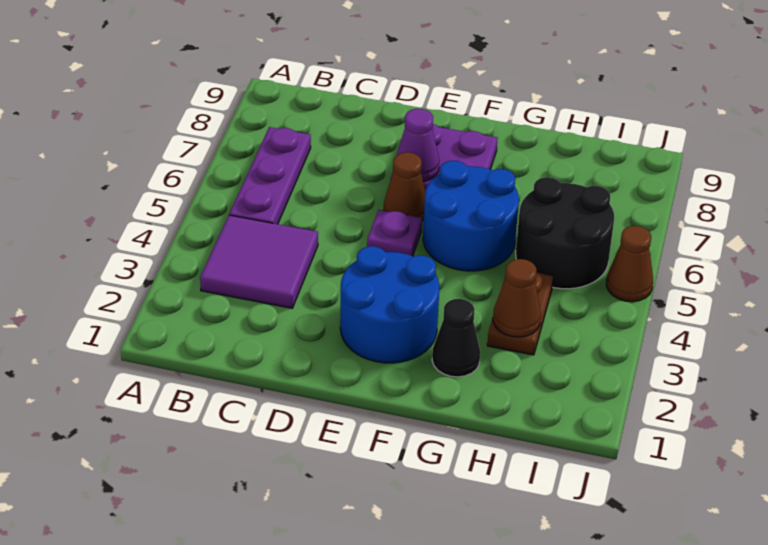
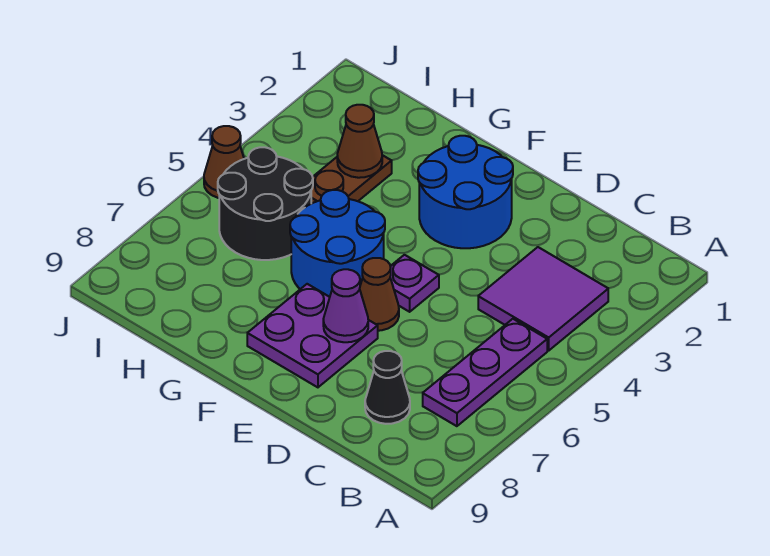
black 1x1 cone [432,299,480,377] -> black 1x1 cone moved to [365,351,410,424]

